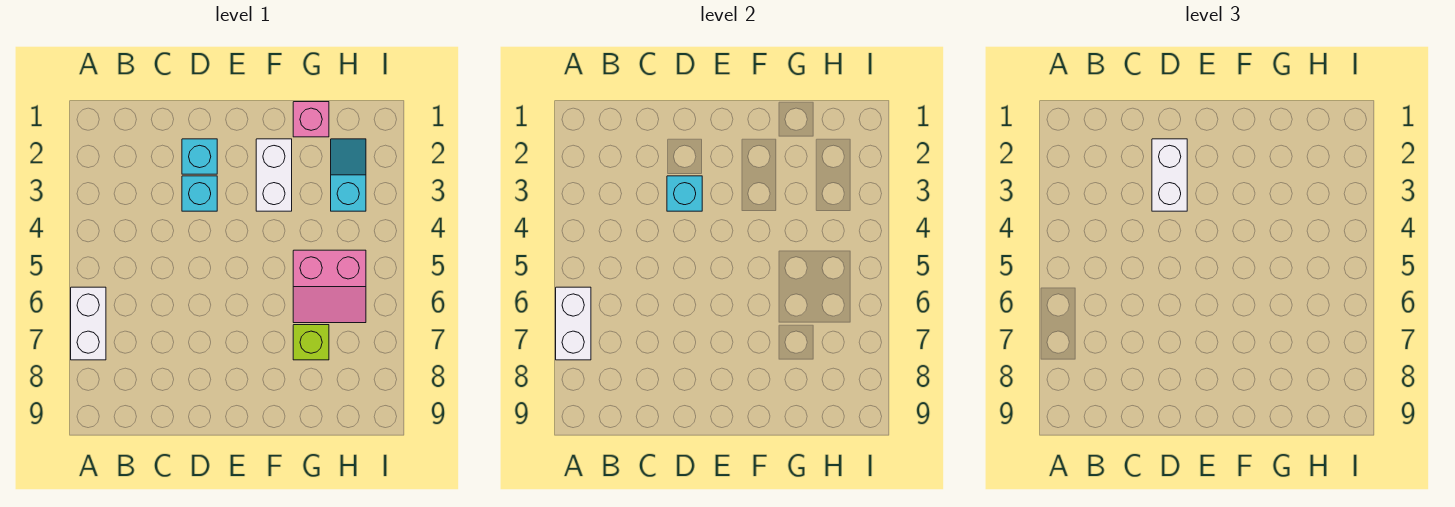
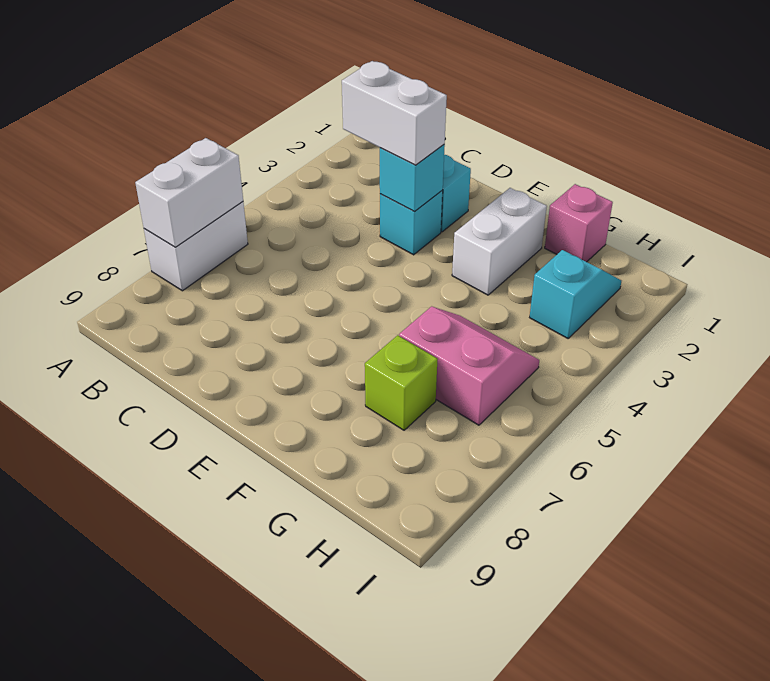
white 1x2 brick [1152,139,1187,211] -> white 1x2 brick turned to [342,61,447,165]
pink 2x2 slope [293,250,366,323] -> pink 2x2 slope turned to [399,306,539,425]

